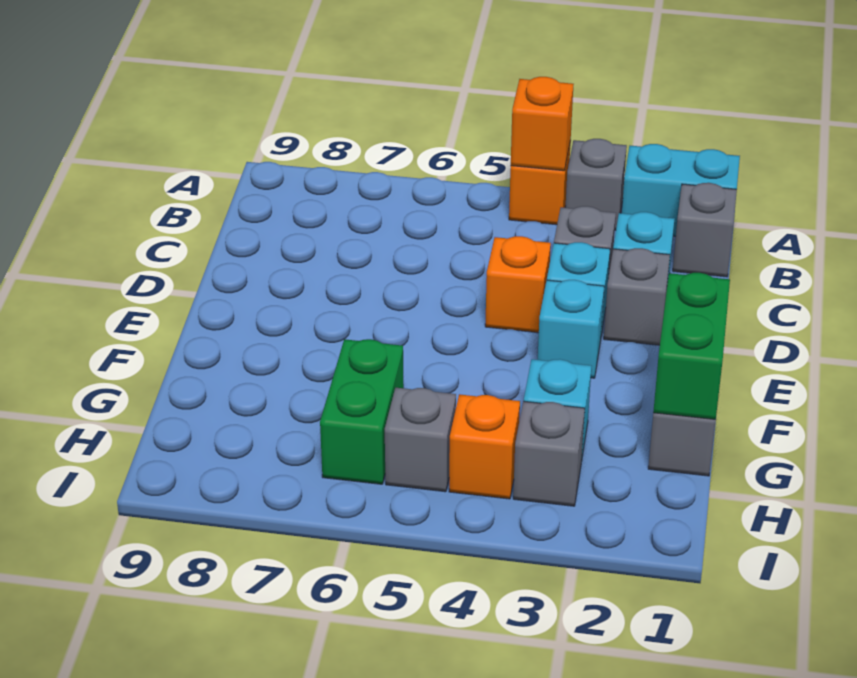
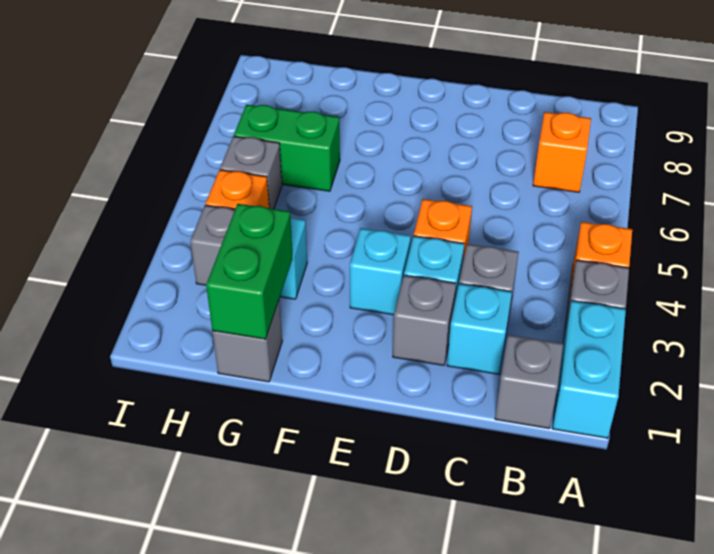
orange 1x1 brick [511,77,574,171] -> orange 1x1 brick moved to [533,112,591,192]
green 1x2 brick [653,273,730,419] -> green 1x2 brick turned to [206,204,293,339]

